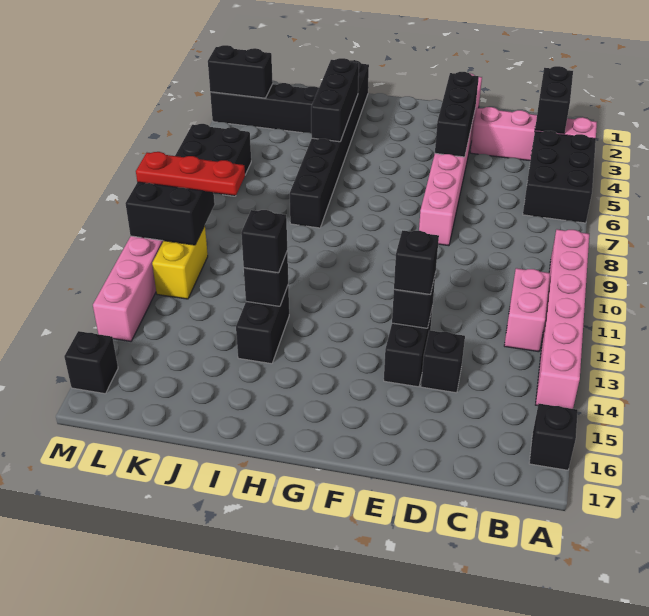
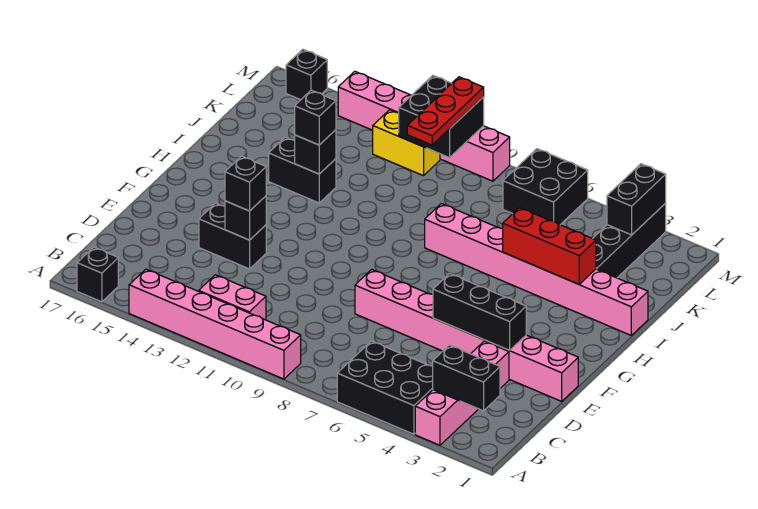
black 1x1 brick [421,330,465,393] -> none
black 1x8 brick [290,60,369,228] -> pink 1x8 brick [425,204,648,335]
black 1x3 brick [311,58,359,142] -> red 1x3 brick [503,208,596,284]

